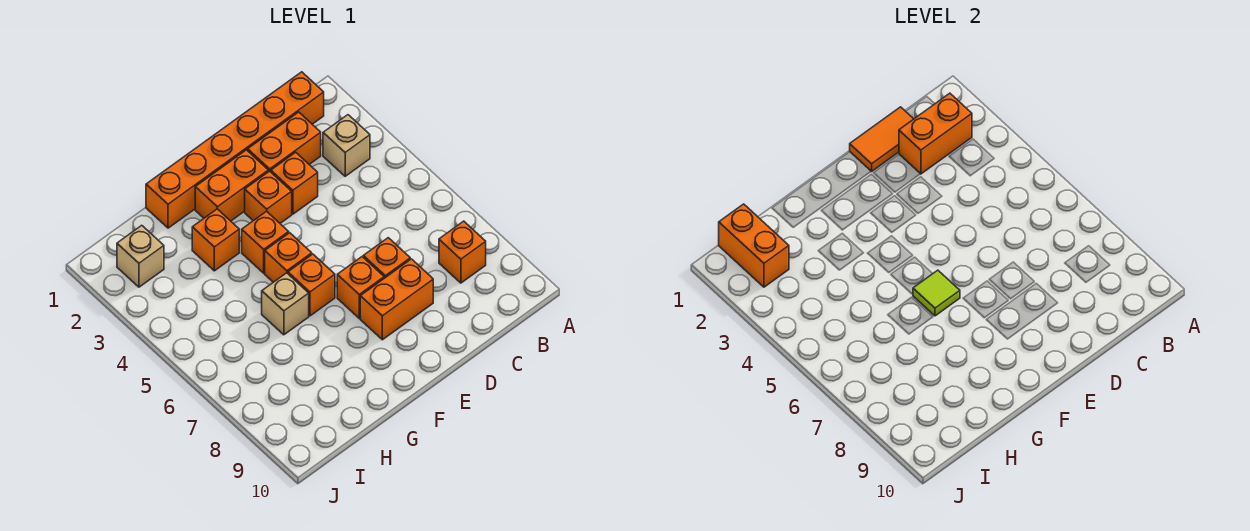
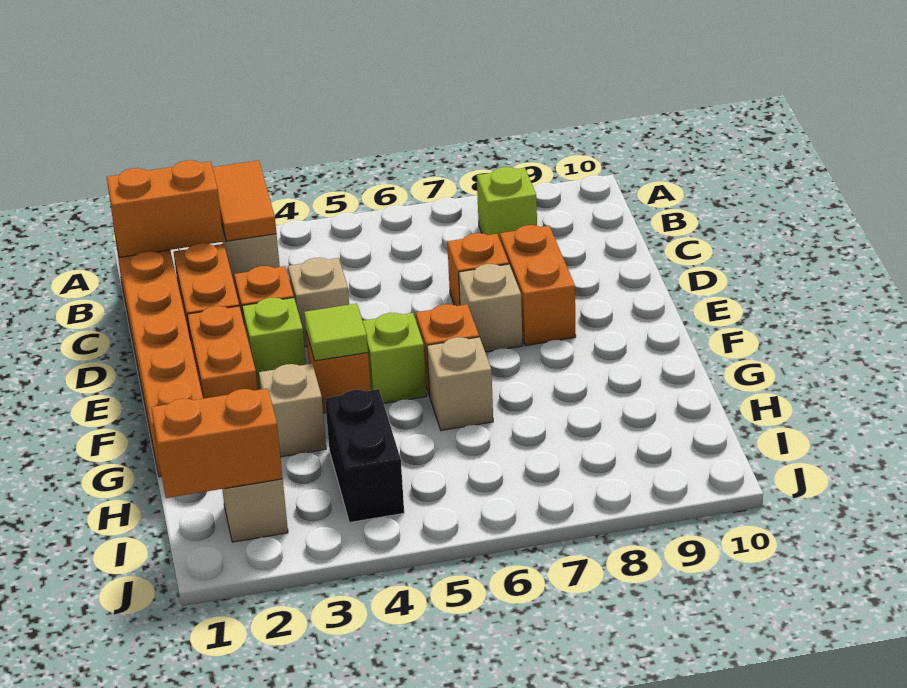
orange 1x2 brick [899,93,972,174] -> orange 1x2 brick turned to [107,160,223,257]
orange 1x1 brick [439,221,486,283] -> lime 1x1 brick [477,167,537,239]
orange 1x2 tile [850,107,913,171] -> orange 1x2 tile moved to [212,160,276,241]
none -> tan 1x1 brick [288,258,349,347]
orange 1x1 brick [245,171,292,223] -> lime 1x1 brick [242,298,306,388]
orange 1x1 brick [337,257,384,318] -> tan 1x1 brick [459,264,523,352]
orange 1x1 brick [265,233,312,282] -> lime 1x1 brick [363,313,427,403]
lime 1x1 tile [913,270,960,316] -> lime 1x1 tile moved to [304,304,368,361]
orange 1x1 brick [192,209,239,271] -> tan 1x1 brick [259,364,326,457]
none -> black 1x2 brick [325,389,404,523]

